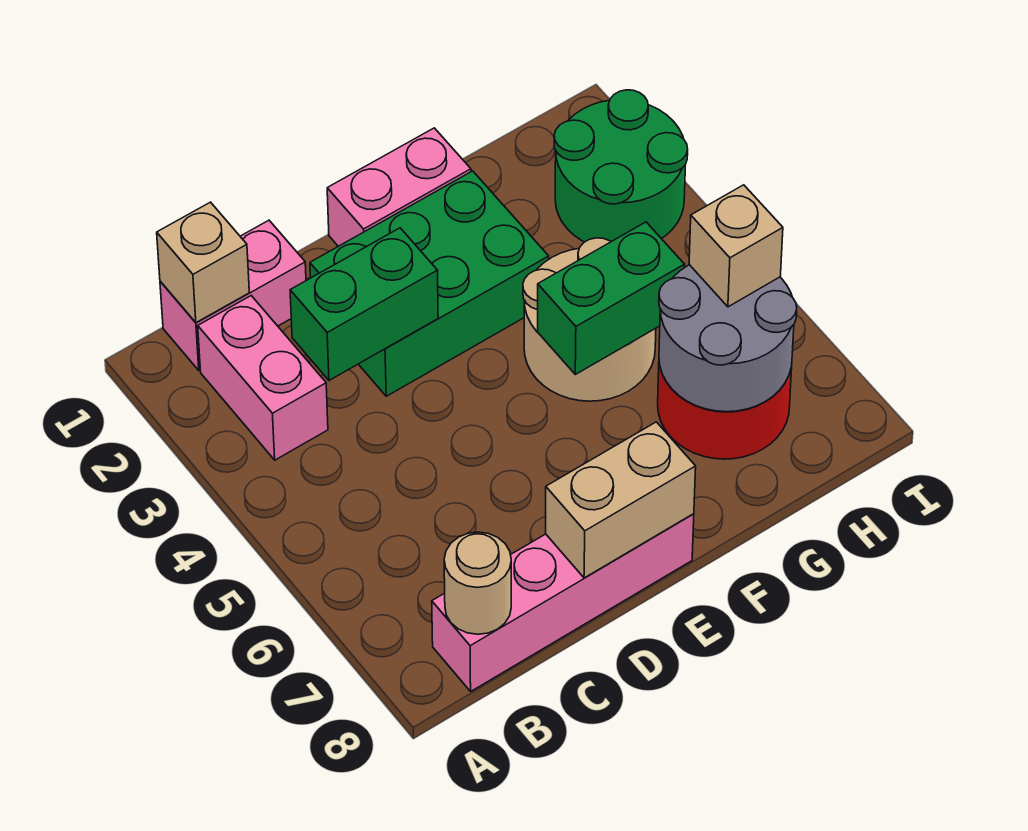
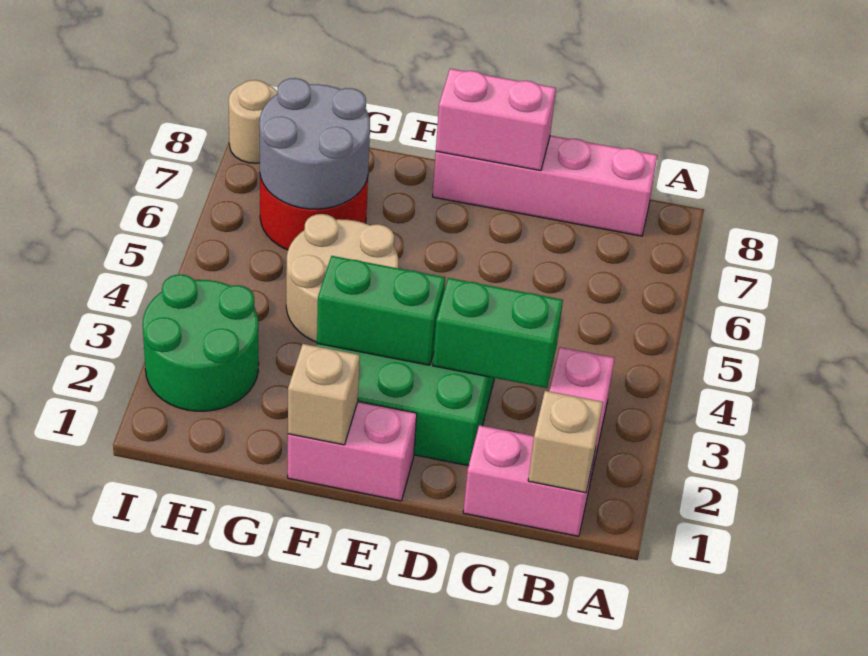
tan 1x1 round brick [444,532,511,634] -> tan 1x1 round brick moved to [229,80,277,163]
tan 1x2 brick [546,422,696,578] -> pink 1x2 brick [436,69,556,171]
green 1x2 brick [538,222,685,374] -> green 1x2 brick moved to [317,256,445,365]
tan 1x1 brick [689,185,783,307] -> tan 1x1 brick moved to [288,344,360,445]

